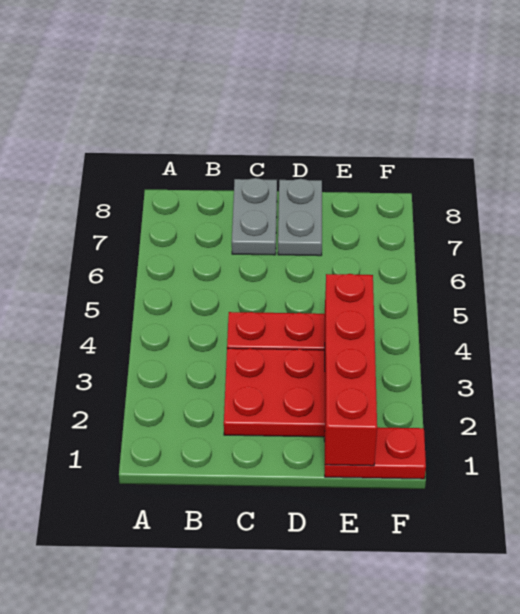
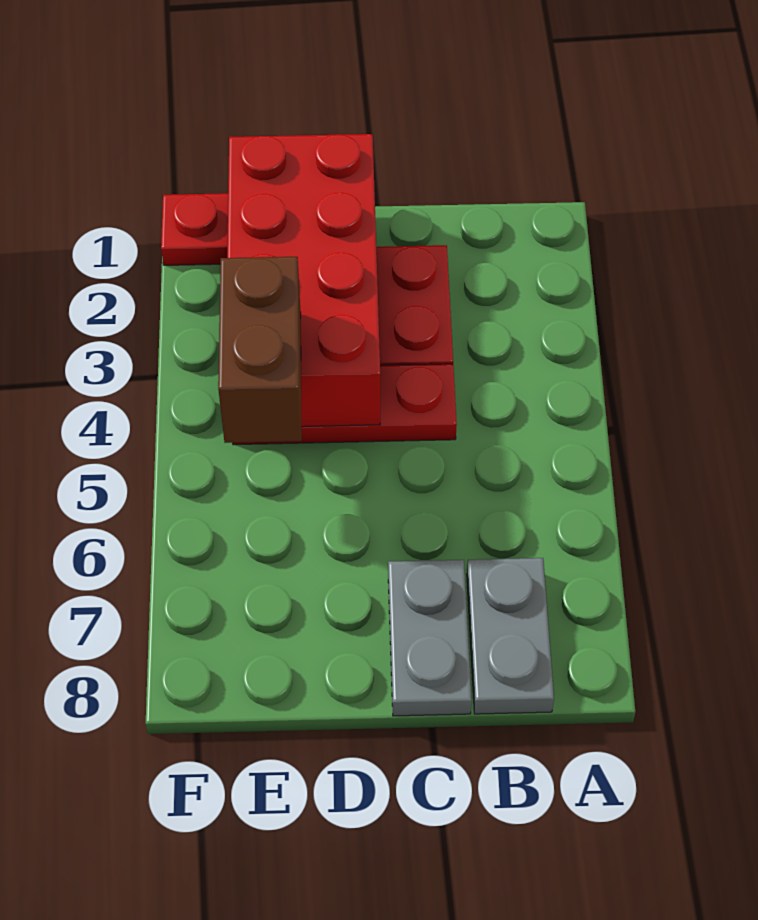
grey 1x2 plate [278,179,322,256] -> grey 1x2 plate moved to [467,558,554,714]
red 1x4 brick [325,274,377,466] -> red 2x4 brick [227,134,380,427]
none -> brown 1x2 brick [218,257,302,443]

